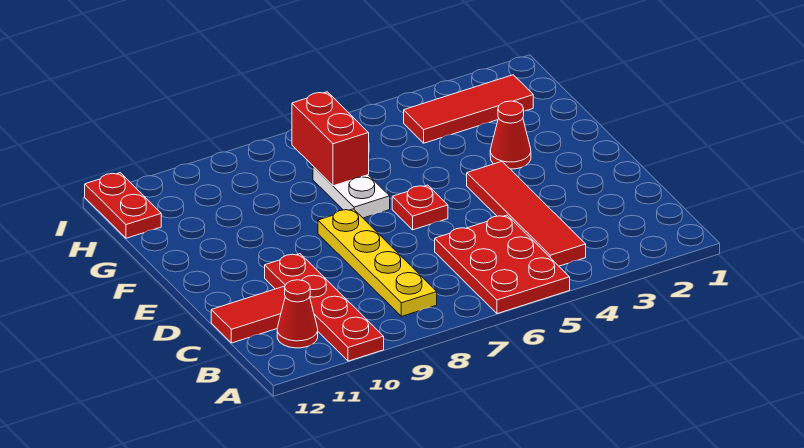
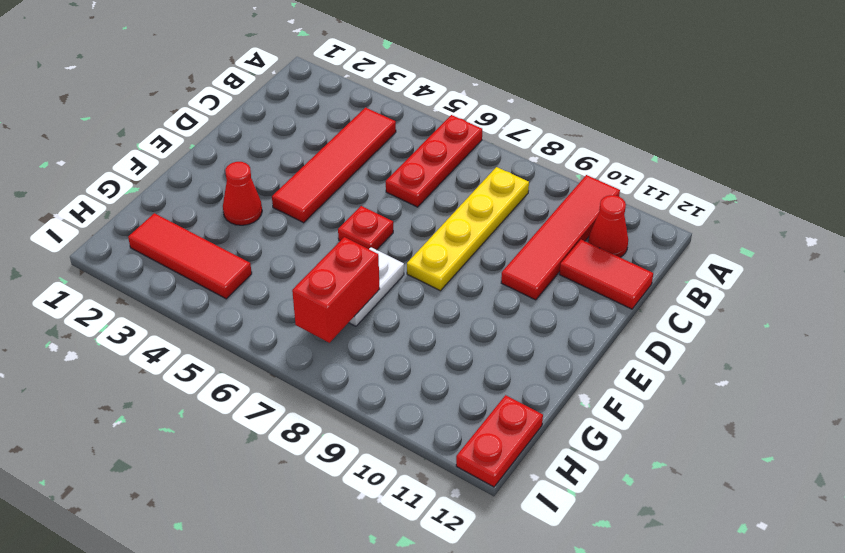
red 2x3 plate [435,215,570,314] -> red 1x3 plate [386,115,482,207]
red 1x4 plate [265,254,384,361] -> red 1x4 tile [501,175,620,300]

